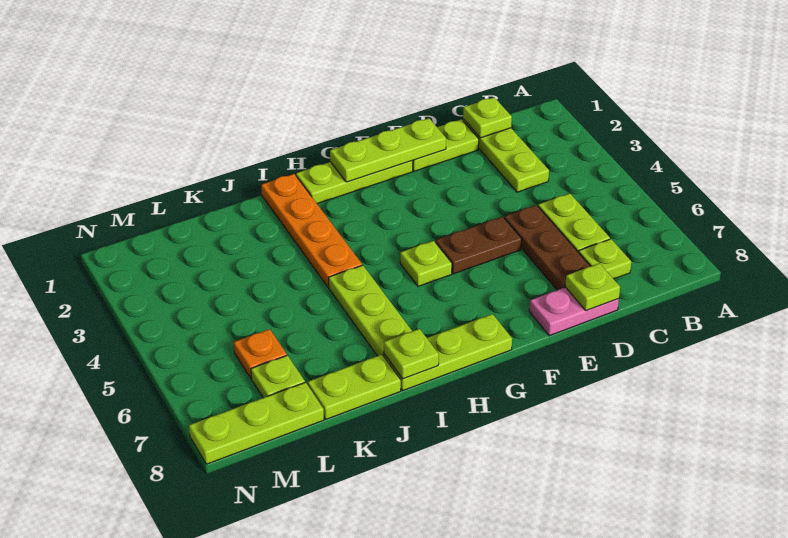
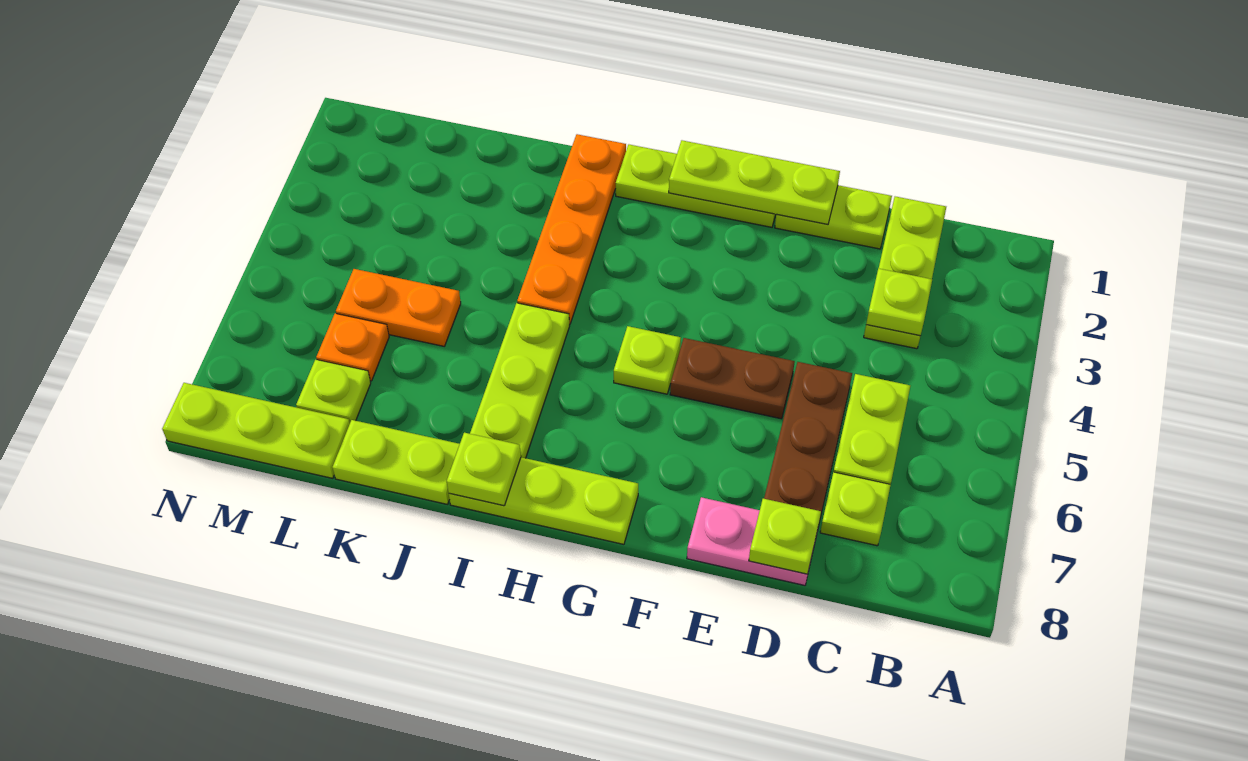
lime 1x1 plate [463,97,512,138] -> lime 1x1 plate moved to [866,268,932,336]
none -> orange 1x2 plate [336,269,461,346]

